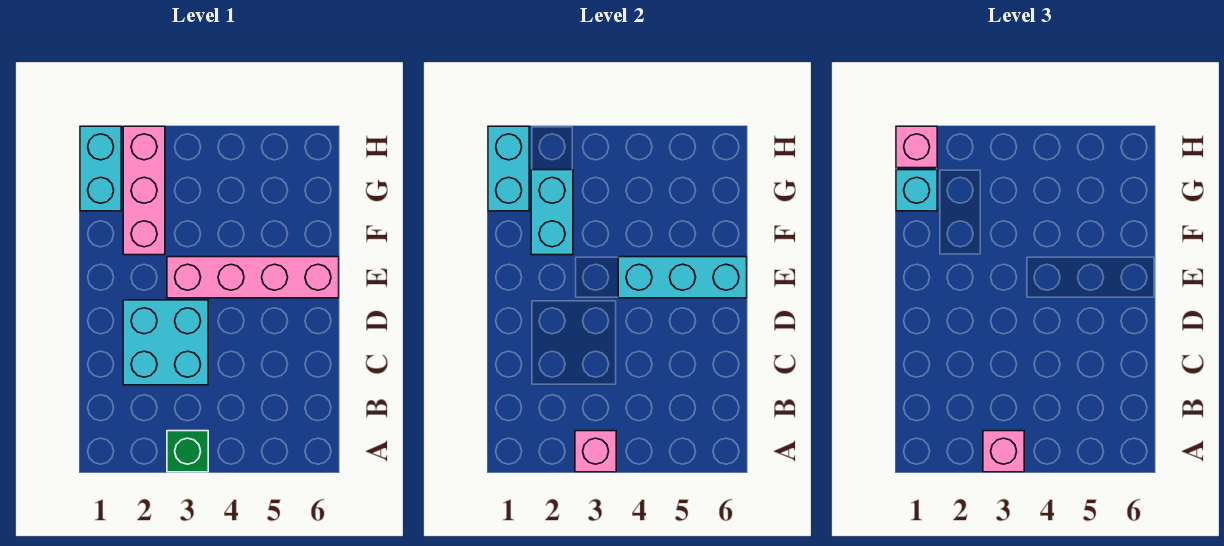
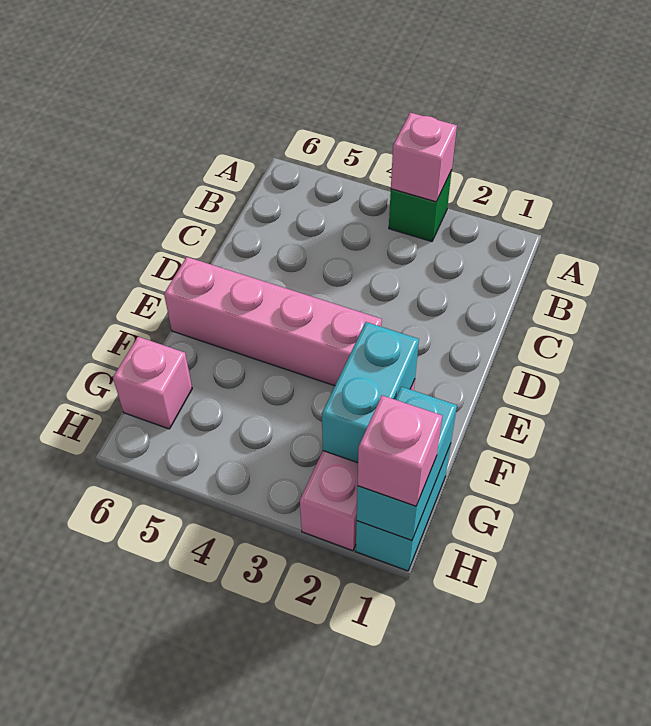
pink 1x1 brick [983,431,1024,472] -> pink 1x1 brick moved to [113,337,192,429]
cyan 2x2 brick [123,300,208,385] -> none
cyan 1x3 brick [618,257,747,298] -> none
cyan 1x1 brick [896,170,937,211] -> none

